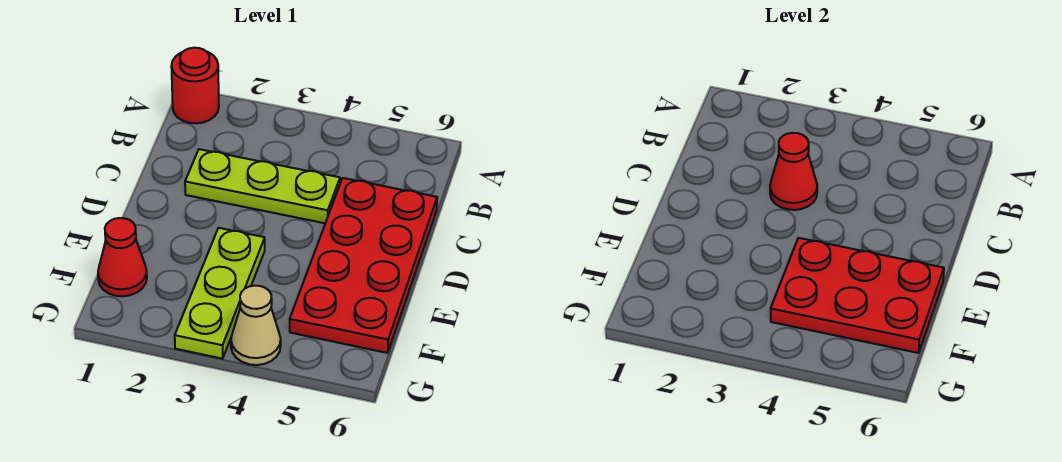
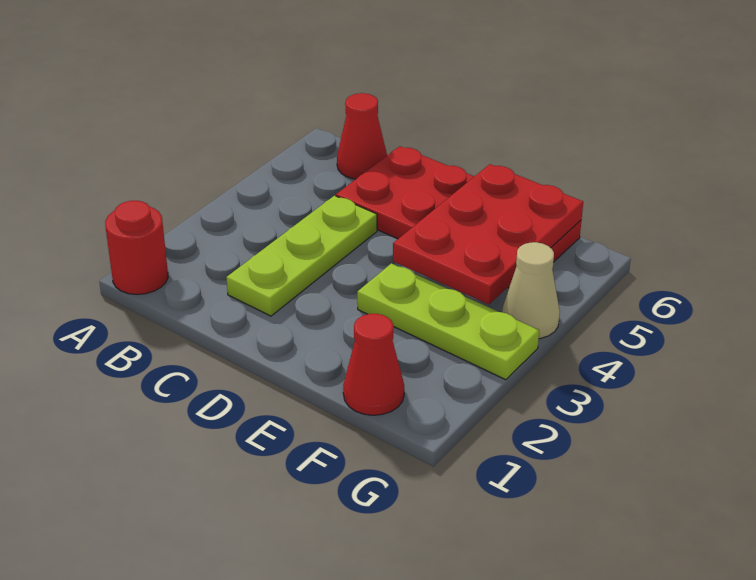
red 1x1 cone [770,133,817,210] -> red 1x1 cone moved to [337,93,387,179]

